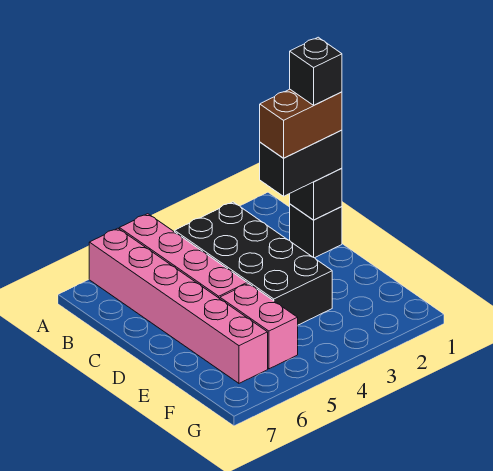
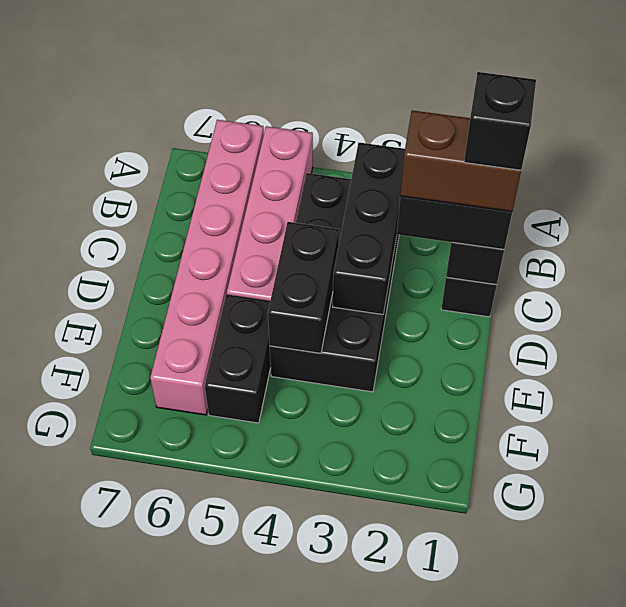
none -> black 1x3 brick [333,143,405,314]
none -> black 1x2 brick [268,222,339,353]
pink 1x2 brick [220,283,298,369] -> black 1x2 brick [205,294,271,423]

